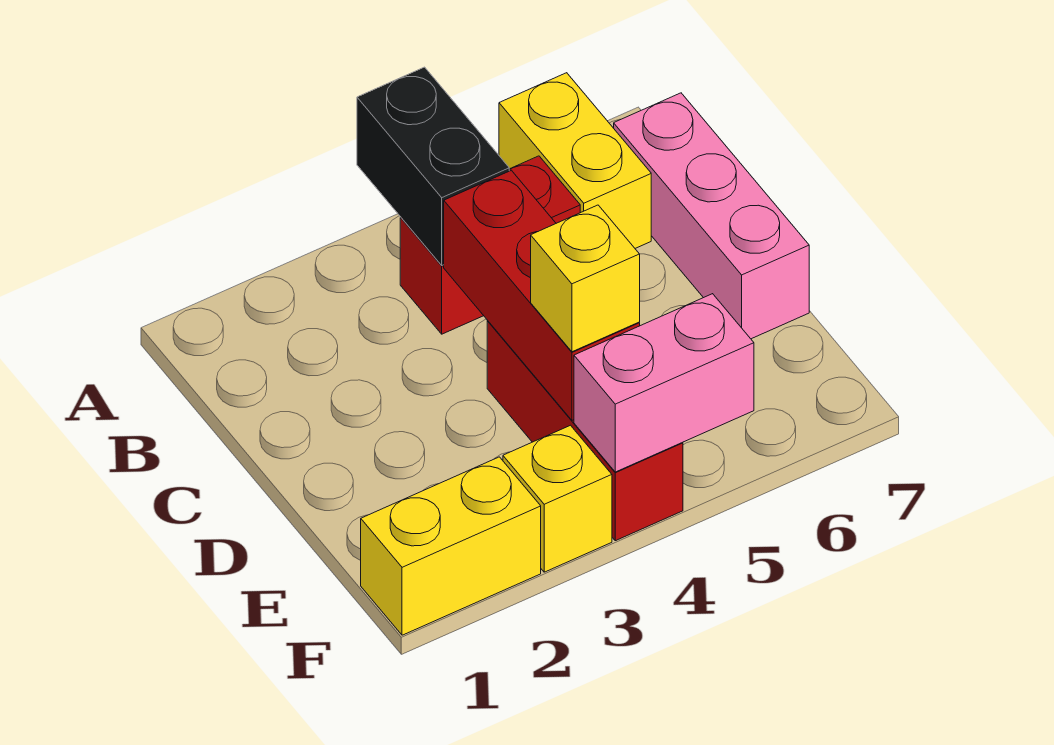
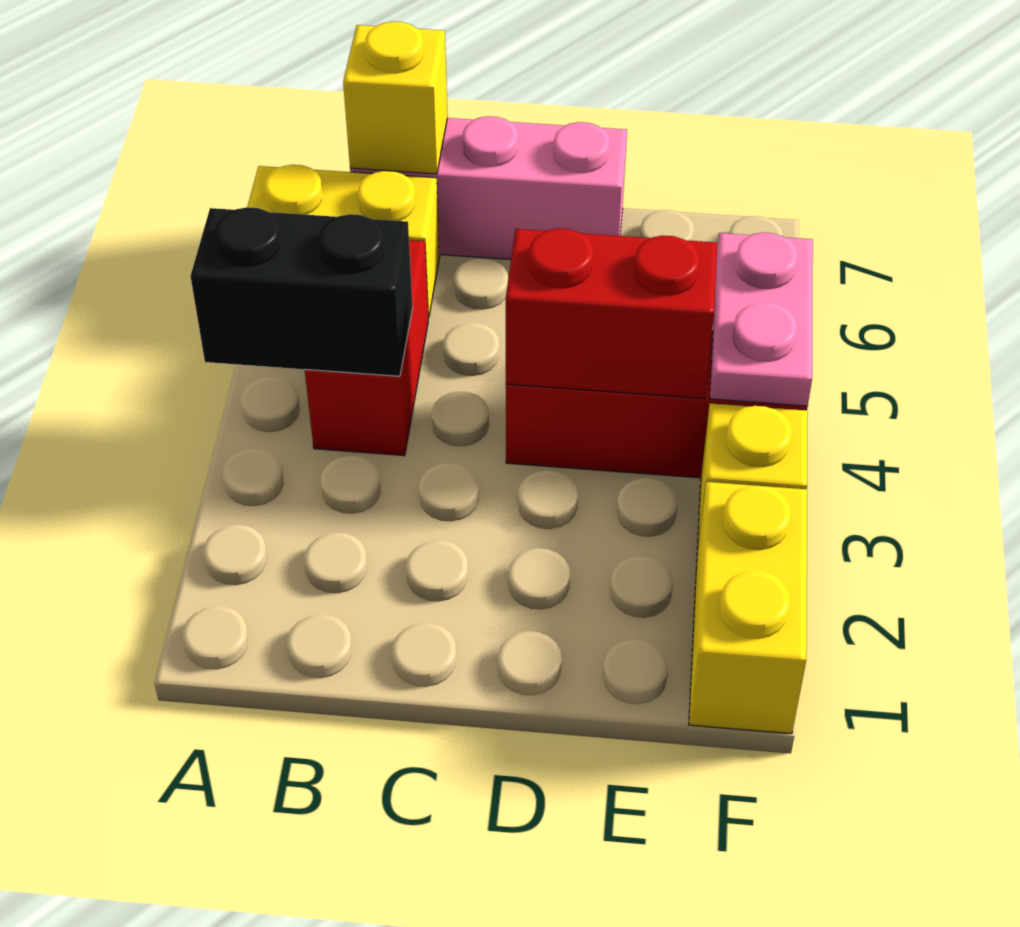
red 1x3 brick [444,170,640,420] -> red 1x2 brick [506,228,717,398]
yellow 1x1 brick [531,205,640,352] -> yellow 1x1 brick moved to [343,22,448,174]
pink 1x2 brick [574,294,754,472] -> pink 1x2 plate [710,233,813,406]

